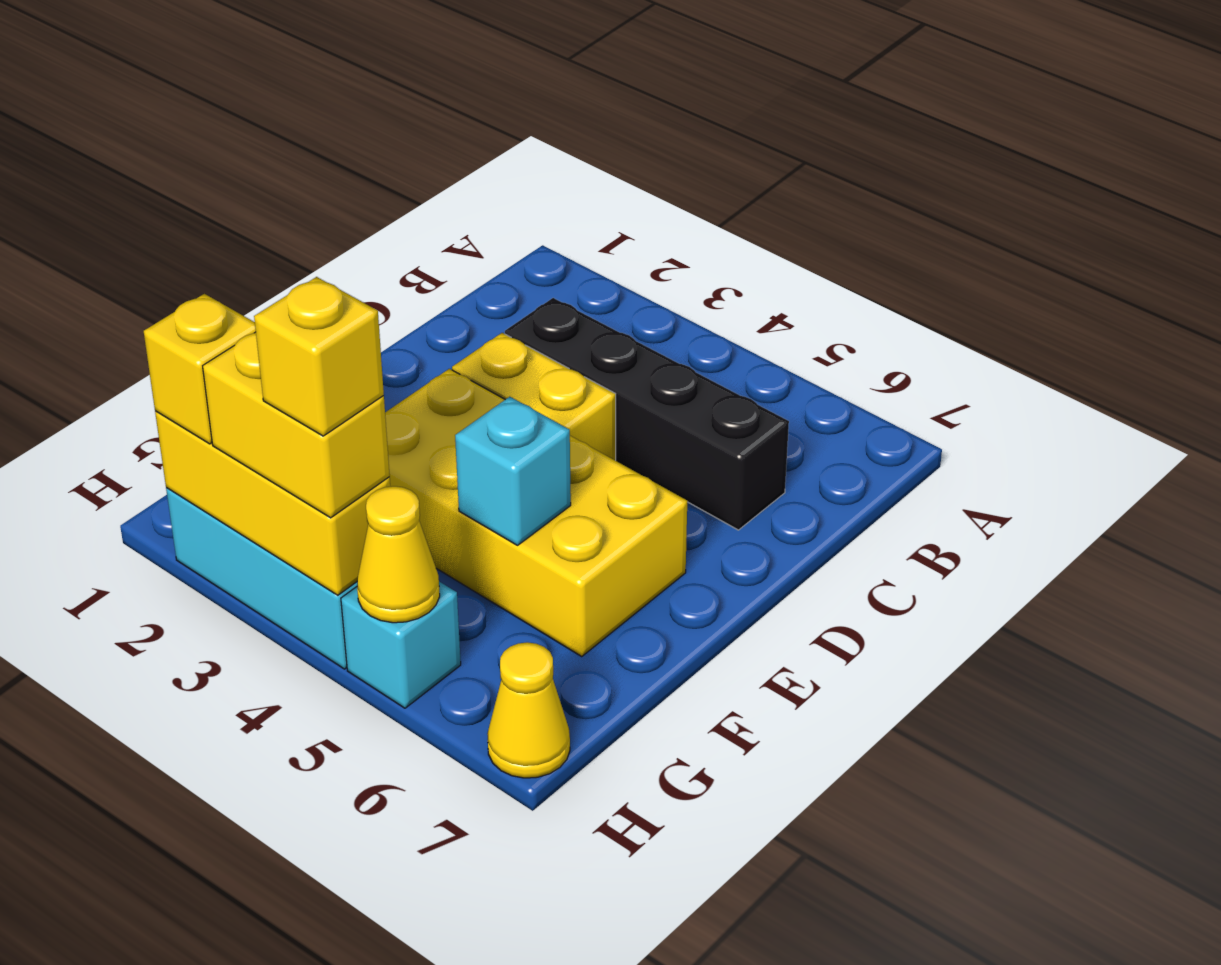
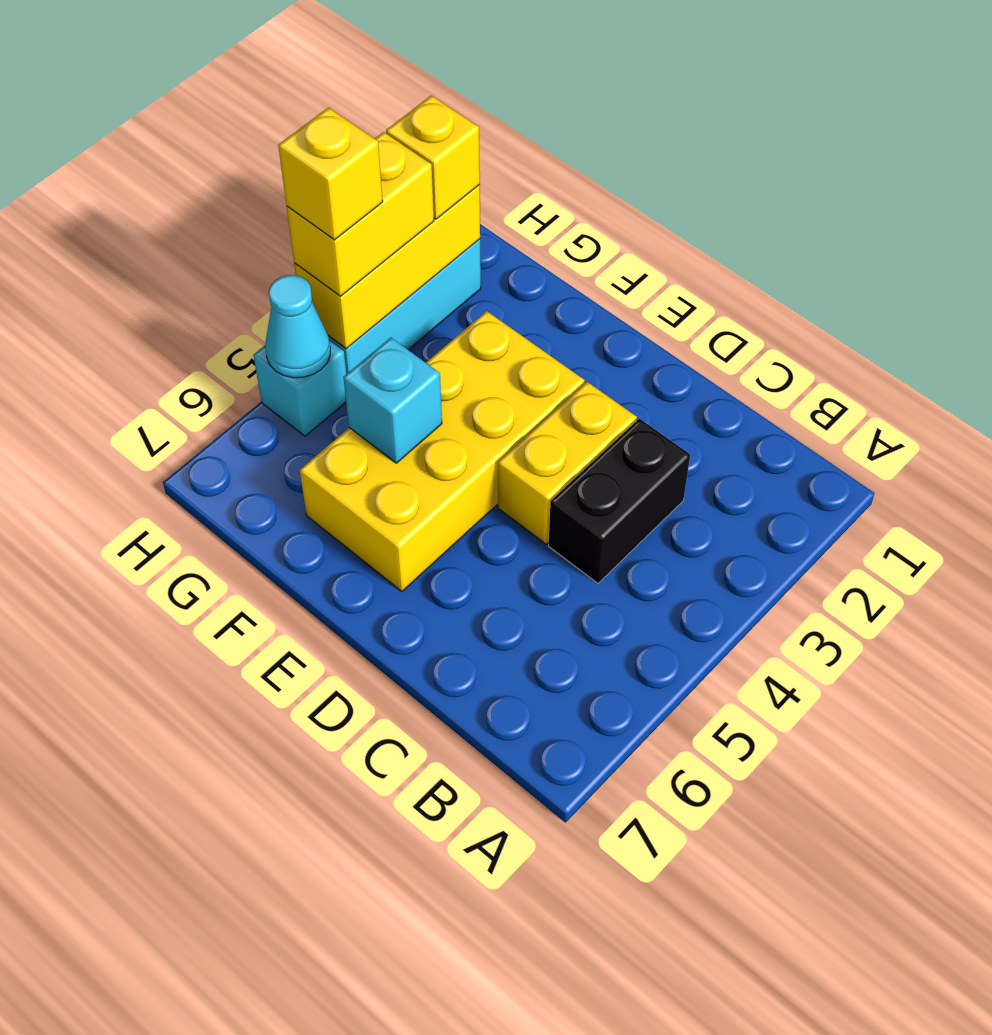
black 1x4 brick [505,298,789,530] -> black 1x2 brick [549,419,690,583]
yellow 1x1 cone [357,486,440,623] -> cyan 1x1 cone [265,275,330,378]
yellow 1x1 cone [487,642,570,778] -> none

